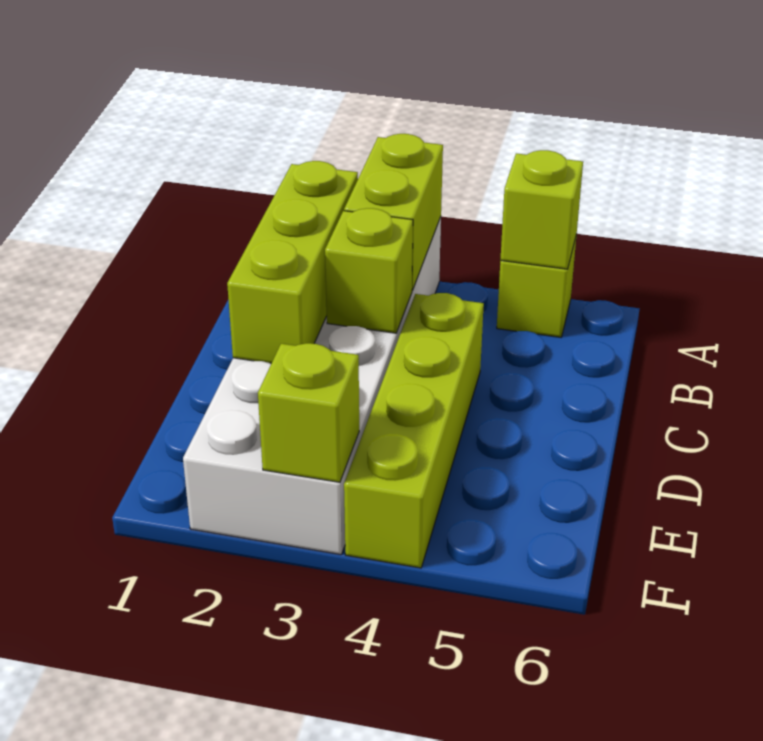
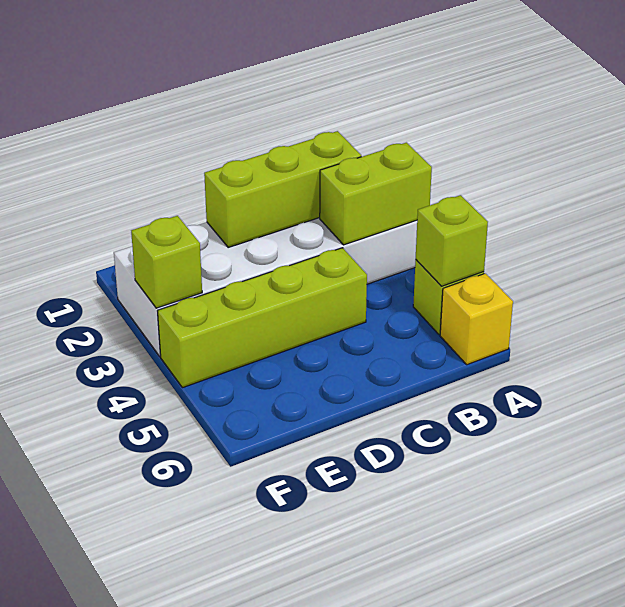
none -> yellow 1x1 brick [440,273,513,365]
lime 1x1 brick [325,208,413,333] -> none

